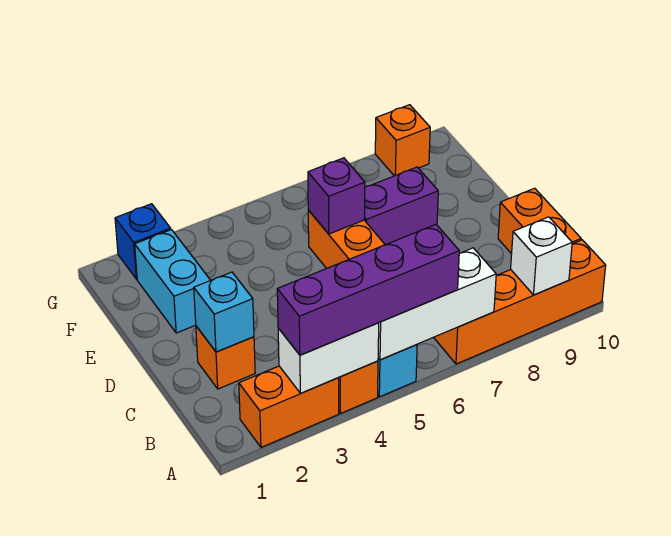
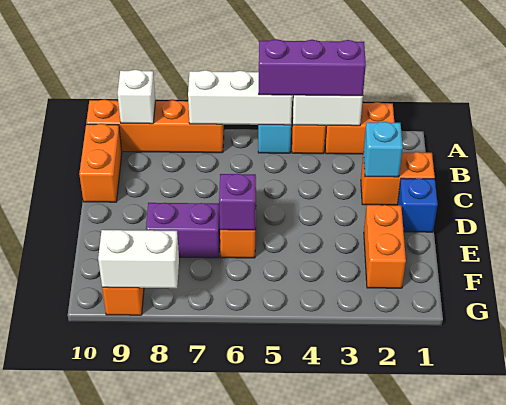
purple 1x4 brick [277,225,459,355] -> purple 1x3 brick [259,39,366,96]
orange 1x1 brick [196,326,255,389] -> orange 1x2 brick [361,152,435,205]
cyan 1x2 brick [135,230,211,333] -> orange 1x2 brick [364,205,406,288]
blue 1x1 brick [115,204,171,279] -> blue 1x1 brick moved to [397,178,438,232]
none -> white 1x2 brick [98,230,179,288]

